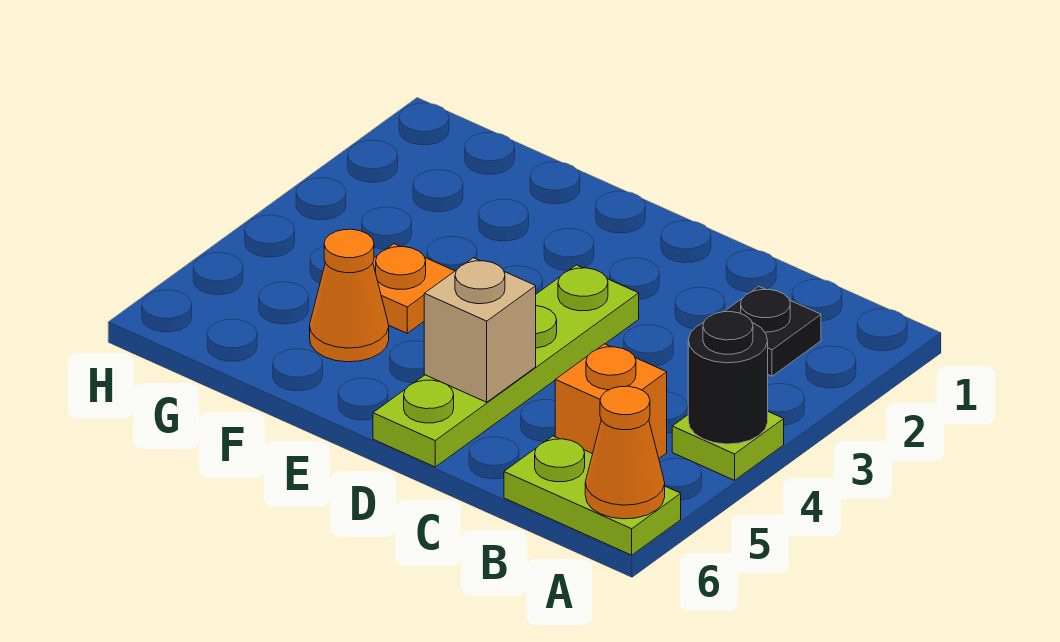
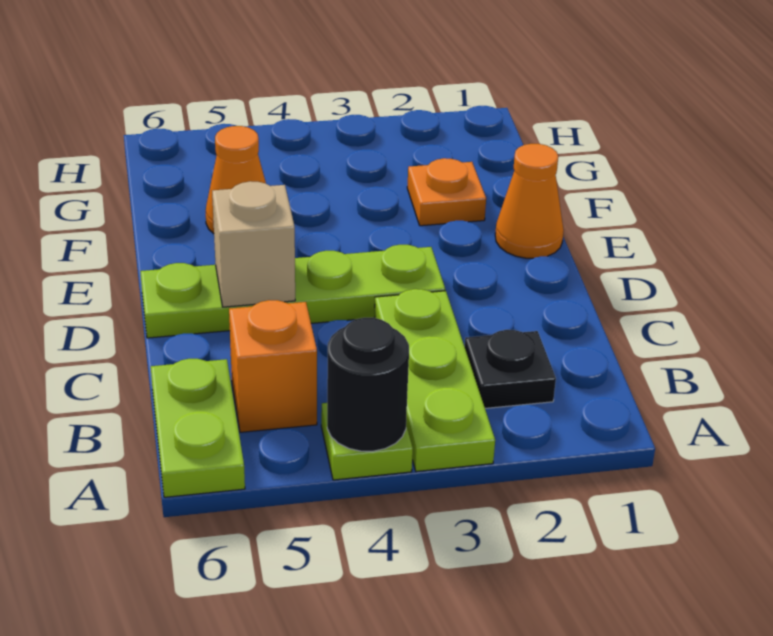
none -> lime 1x3 plate [374,289,495,472]
orange 1x1 cone [585,386,665,519] -> orange 1x1 cone moved to [495,144,564,258]
orange 1x1 plate [373,244,454,333] -> orange 1x1 plate moved to [407,158,486,226]

